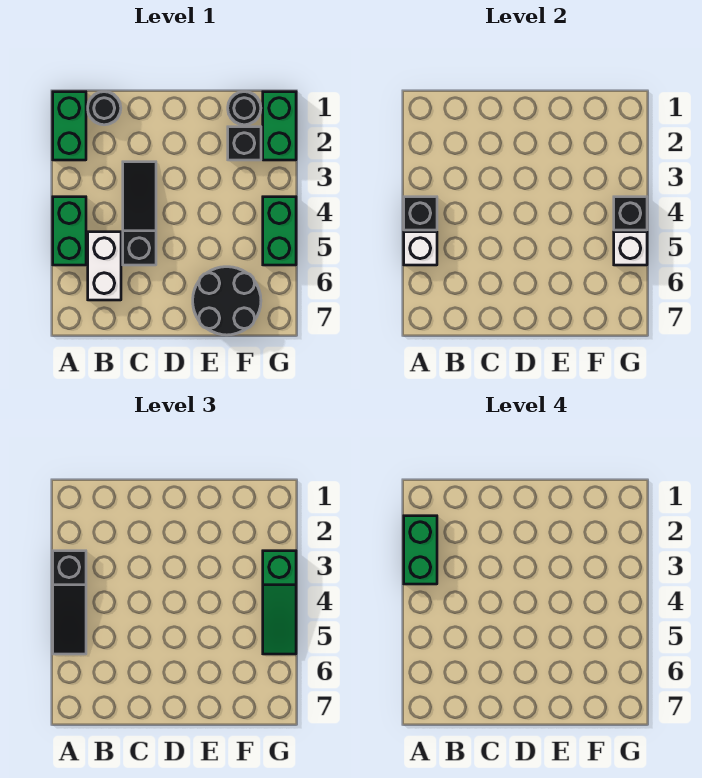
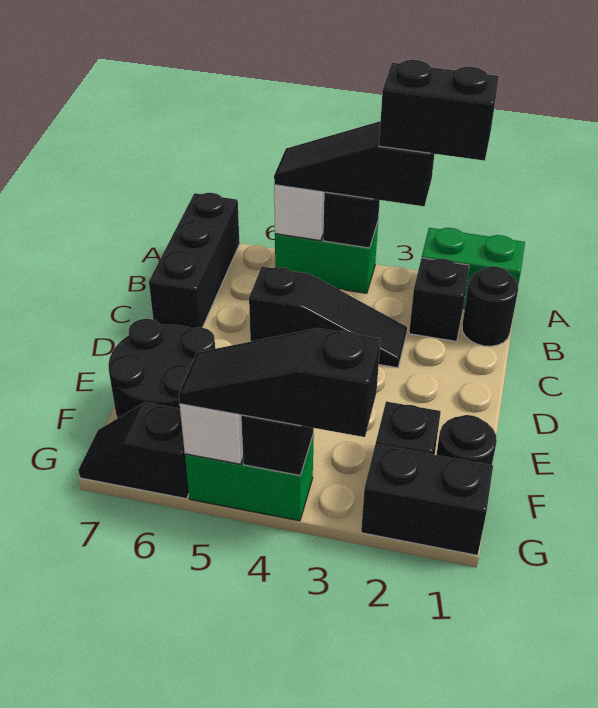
green 1x2 brick [404,516,437,584] -> black 1x2 brick [379,60,499,161]
none -> black 1x3 brick [149,193,240,329]
none -> black 1x1 brick [409,258,469,341]
white 1x2 brick [88,232,121,300] -> none
green 1x2 brick [263,92,296,160] -> black 1x2 brick [361,444,493,555]
green 1x3 slope [263,551,296,654] -> black 1x3 slope [179,328,381,437]
none -> black 1x2 slope [78,403,189,499]

